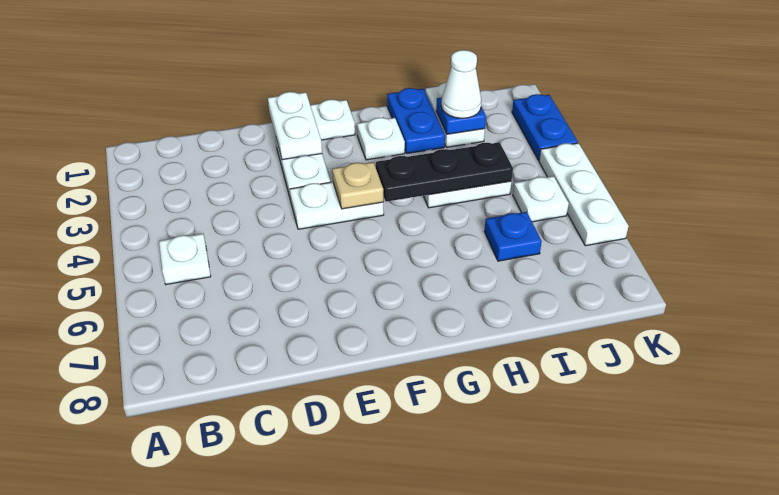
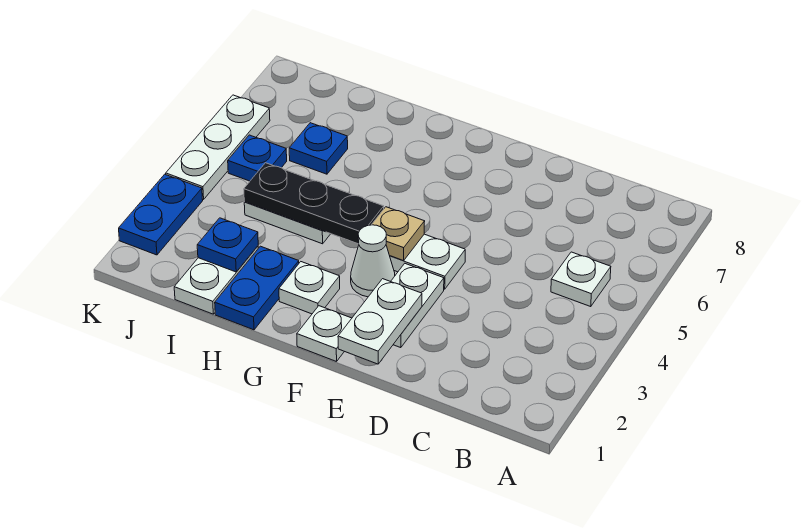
white 1x1 cone [441,50,481,118] -> white 1x1 cone moved to [351,225,395,297]
white 1x1 plate [513,176,569,222] -> blue 1x1 plate [228,135,287,181]

